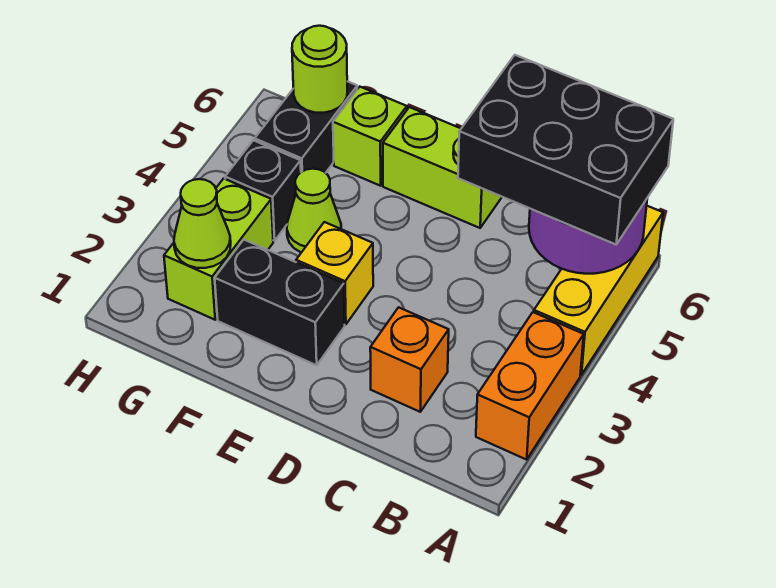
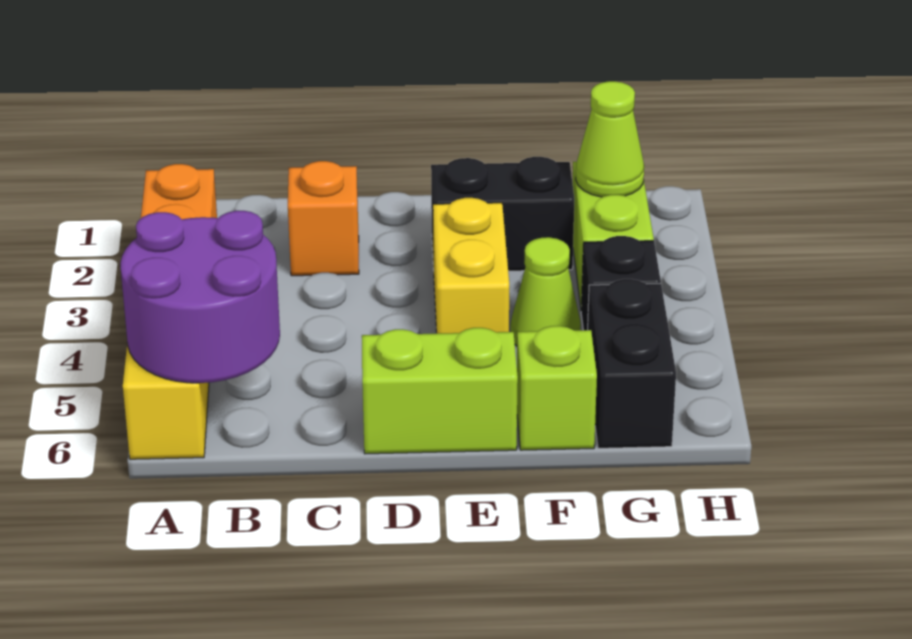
black 2x3 brick [458,55,673,244] -> none
yellow 1x1 brick [296,222,373,324] -> yellow 1x2 brick [433,198,509,334]
lime 1x1 round brick [292,26,347,113] -> none

